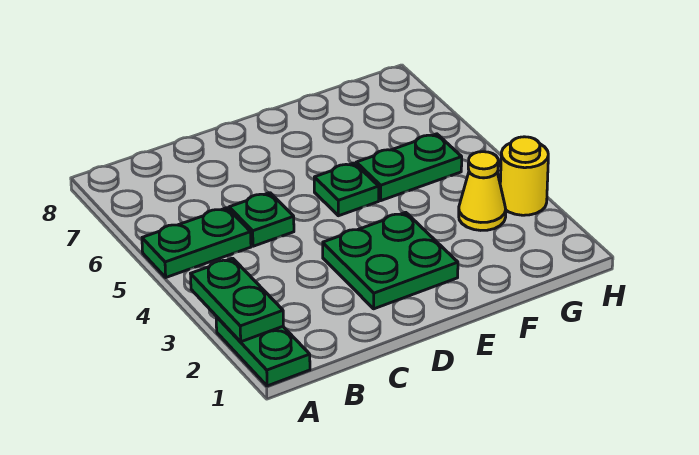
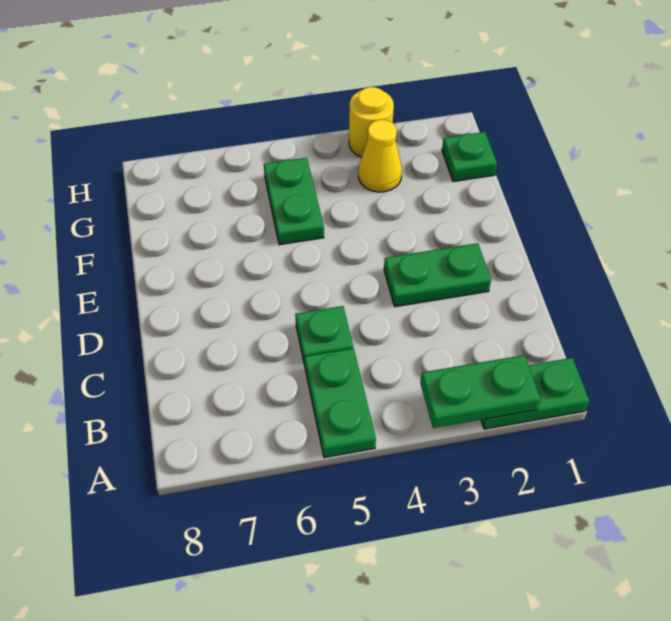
green 2x2 plate [323,212,458,309] -> green 1x2 plate [384,243,491,307]
green 1x1 plate [314,163,379,216] -> green 1x1 plate moved to [442,132,497,182]

